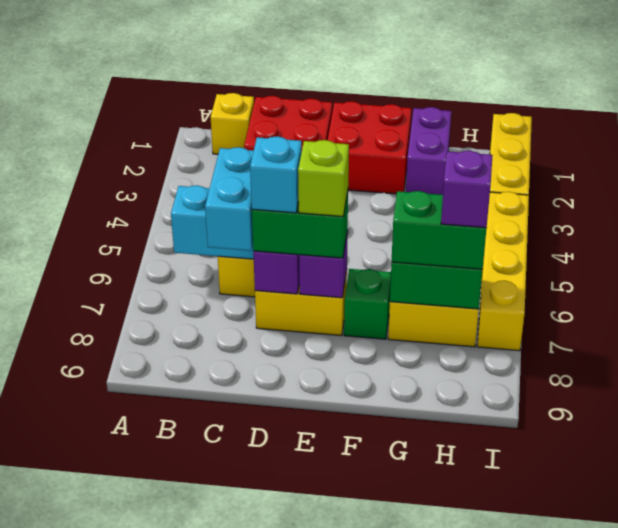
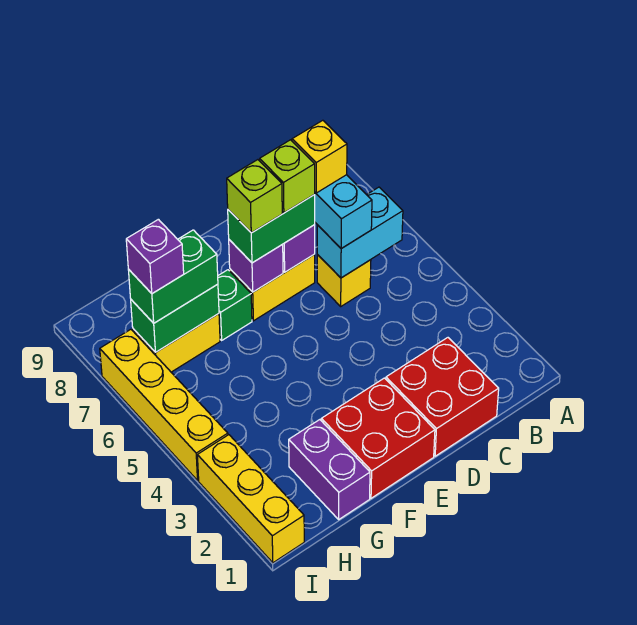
yellow 1x1 brick [211,93,254,154] -> yellow 1x1 brick moved to [292,120,347,193]
cyan 1x1 brick [250,136,302,213] -> lime 1x1 brick [260,140,315,213]

